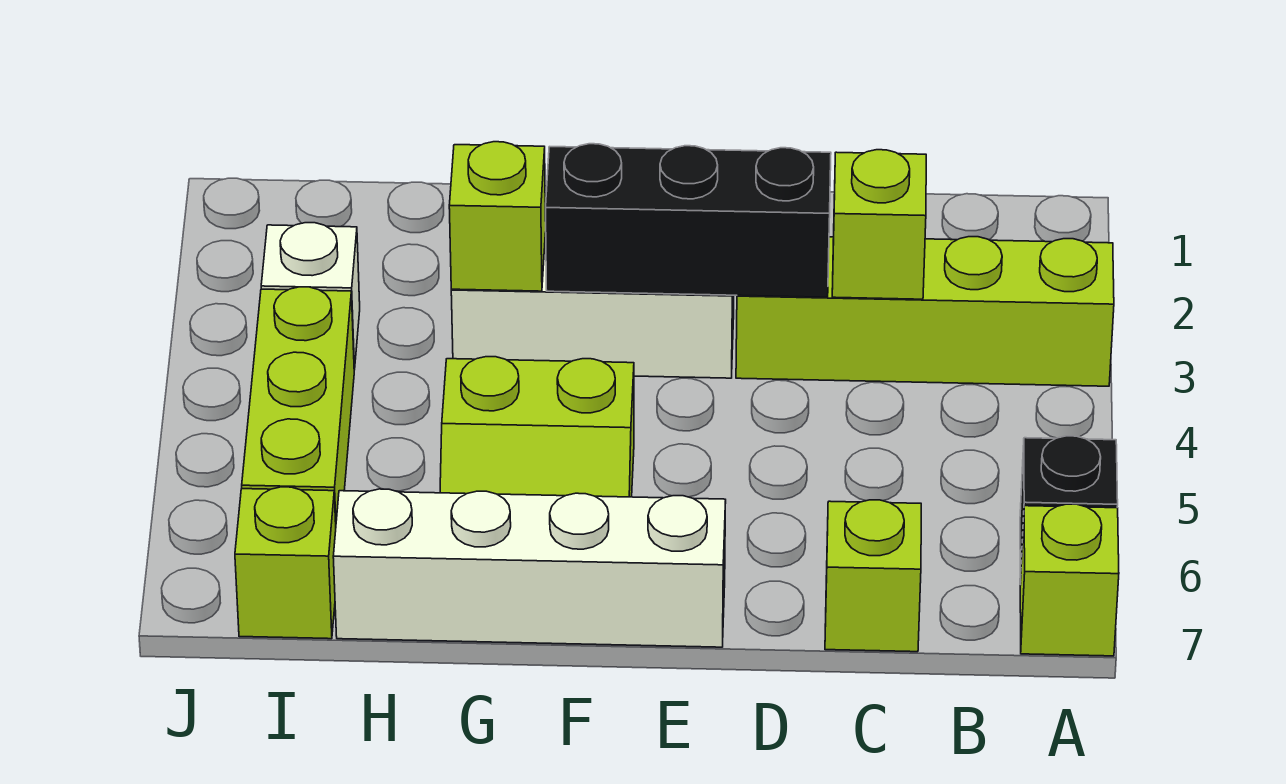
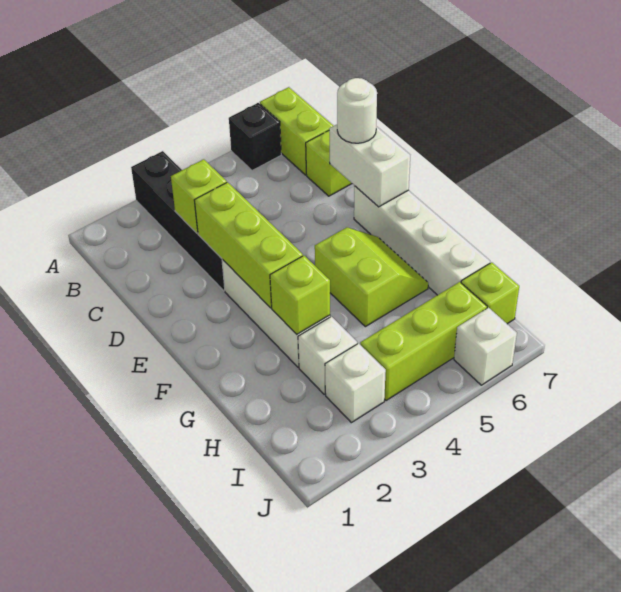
lime 1x4 brick [736,237,1114,386] -> black 1x4 brick [131,151,225,291]
lime 1x1 brick [1020,504,1119,656] -> lime 1x2 brick [260,87,333,175]
black 1x3 brick [546,144,831,297] -> lime 1x3 brick [194,182,303,308]
none -> white 1x2 brick [329,125,410,207]
none -> white 1x1 round brick [337,78,377,143]
none -> white 1x1 brick [298,317,357,394]
none -> white 1x1 brick [454,307,517,385]

